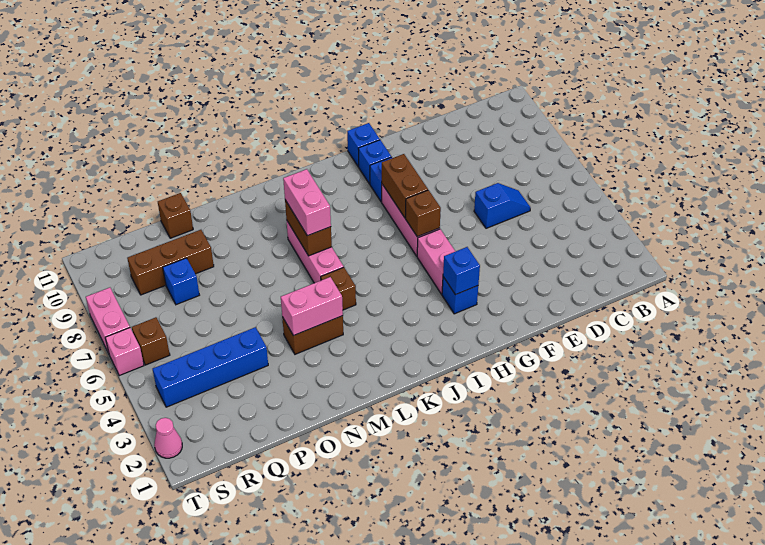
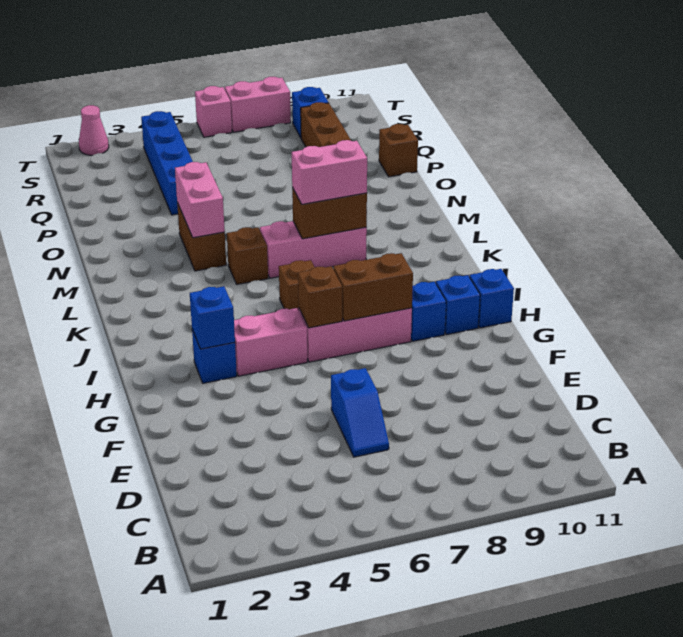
blue 1x1 brick [163,258,199,305] -> blue 1x1 brick moved to [292,87,329,137]
brown 1x1 brick [132,317,170,365] -> brown 1x1 brick moved to [279,260,315,311]

